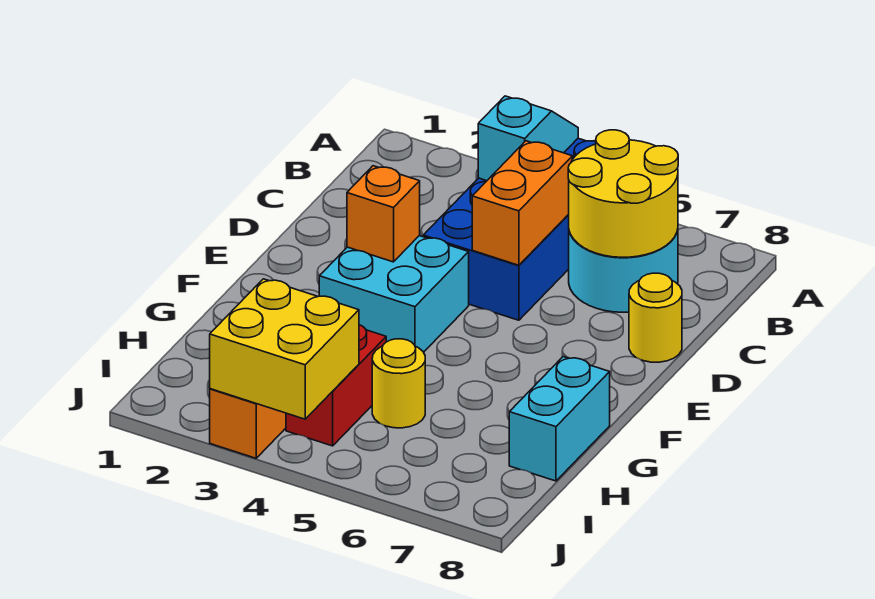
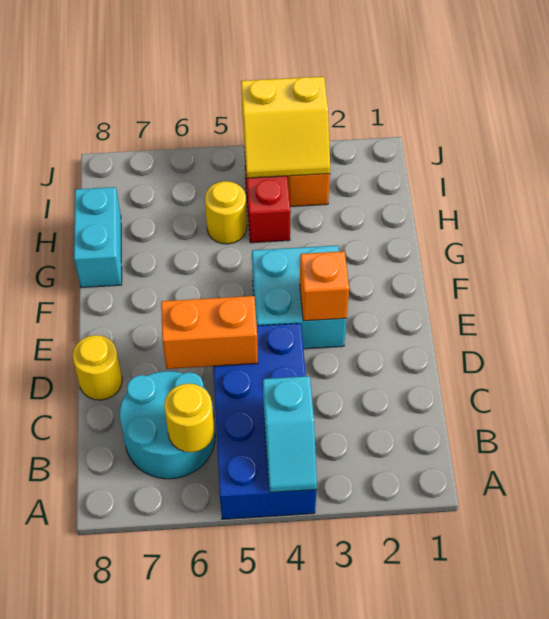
yellow 2x2 round brick [568,130,678,257] -> yellow 1x1 round brick [164,384,214,452]
orange 1x2 brick [472,141,572,265] -> orange 1x2 brick turned to [161,296,258,369]
yellow 2x2 brick [210,279,359,419] -> yellow 2x2 slope [241,77,330,178]

